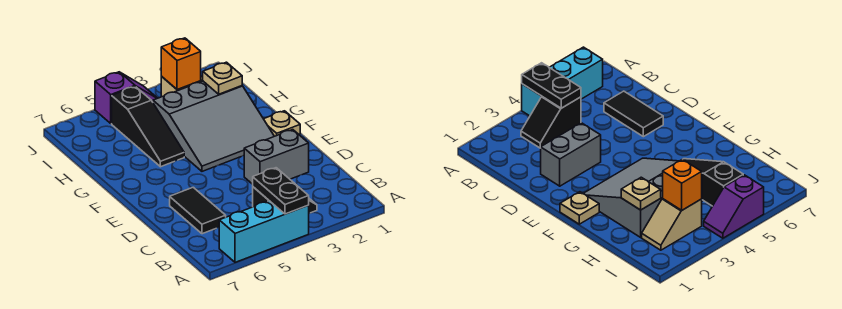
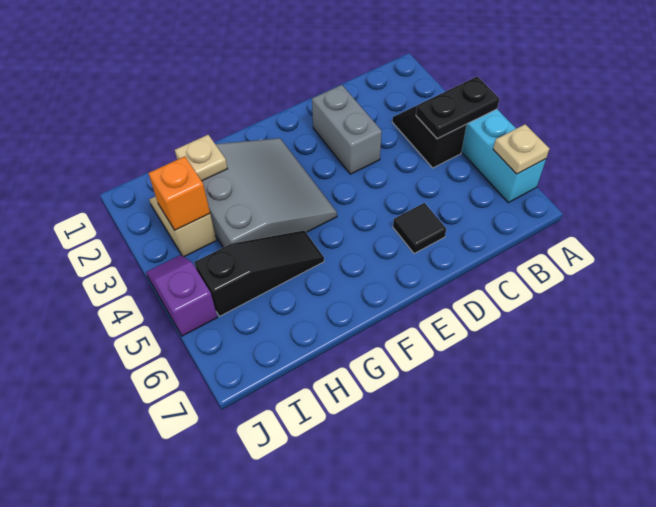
black 1x2 tile [170,187,226,234] -> black 1x1 tile [393,203,446,254]
tan 1x1 plate [264,111,300,136] -> tan 1x1 plate moved to [493,124,549,174]

